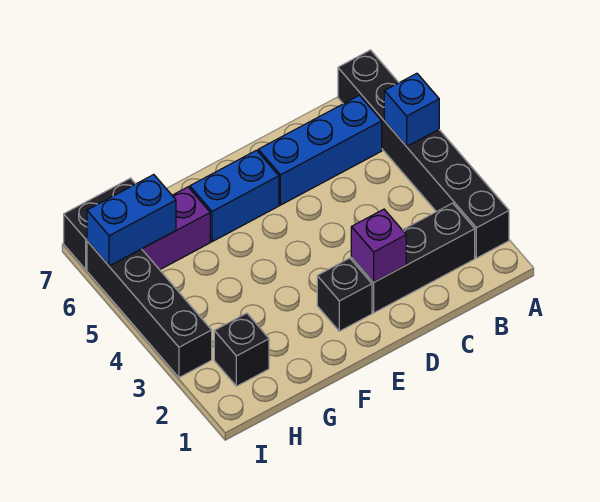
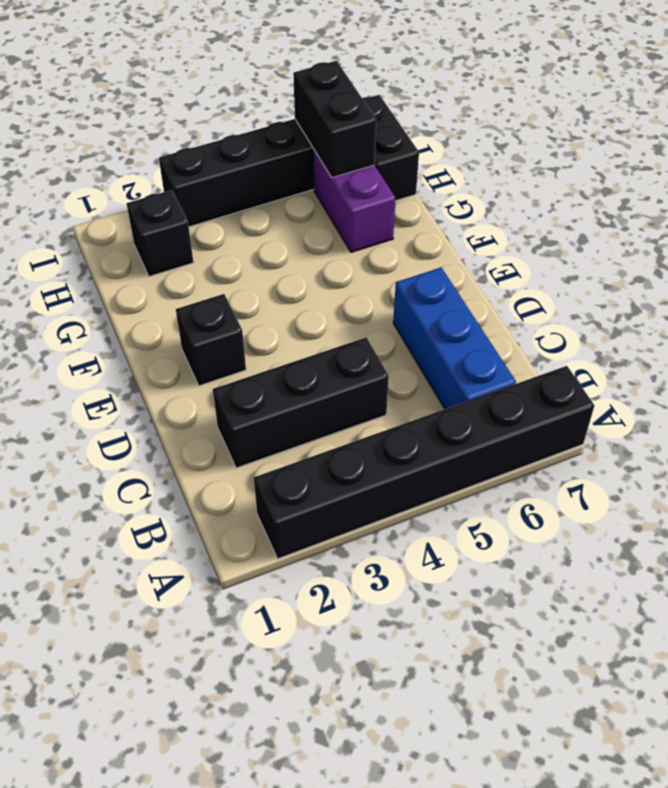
blue 1x1 brick [384,73,439,146] -> none
black 1x3 brick [351,203,475,313] -> black 1x3 brick turned to [213,337,389,468]
purple 1x1 brick [351,209,406,282] -> none
blue 1x2 brick [190,150,279,242] -> none
blue 1x2 brick [87,175,176,266] -> black 1x2 brick [293,61,376,178]

